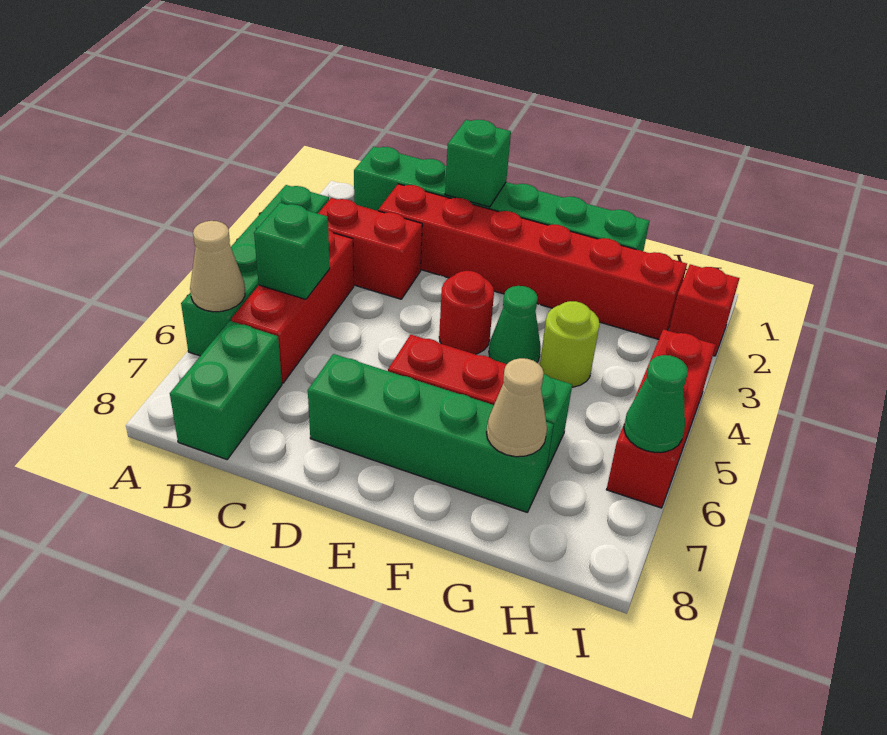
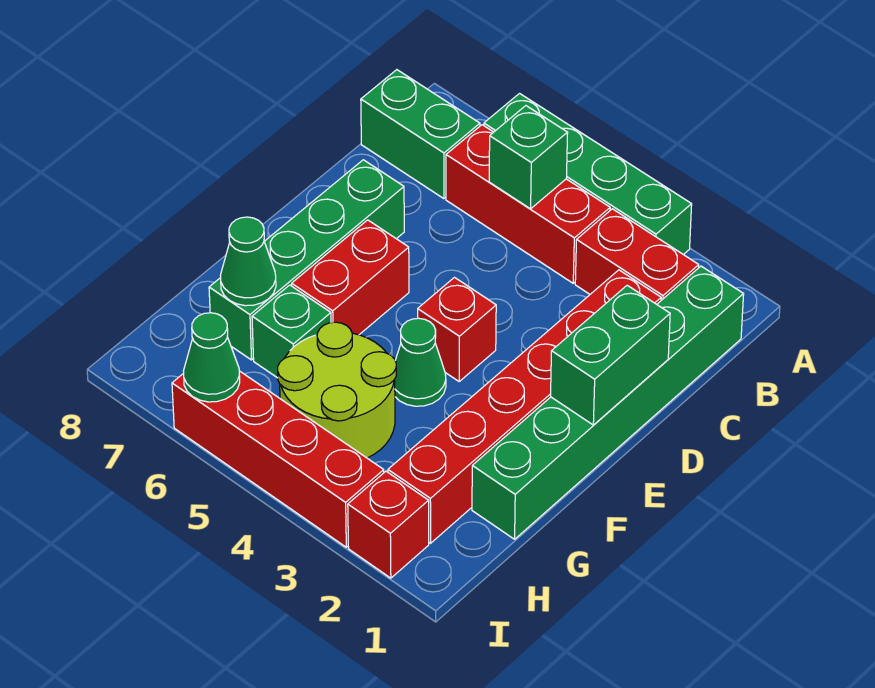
tan 1x1 cone [190,221,245,312] -> none
red 1x2 brick [318,198,422,299] -> red 1x2 brick turned to [575,209,699,300]
green 1x1 brick [445,120,511,207] -> green 1x2 brick [551,285,670,425]
red 1x1 round brick [439,271,494,354] -> red 1x1 brick [418,278,496,381]
lime 1x1 round brick [540,301,600,387] -> lime 2x2 round brick [278,322,396,458]
tan 1x1 cone [487,358,547,457] -> green 1x1 cone [220,217,276,306]
red 1x3 brick [606,329,716,508] -> red 1x4 brick [172,371,384,547]

